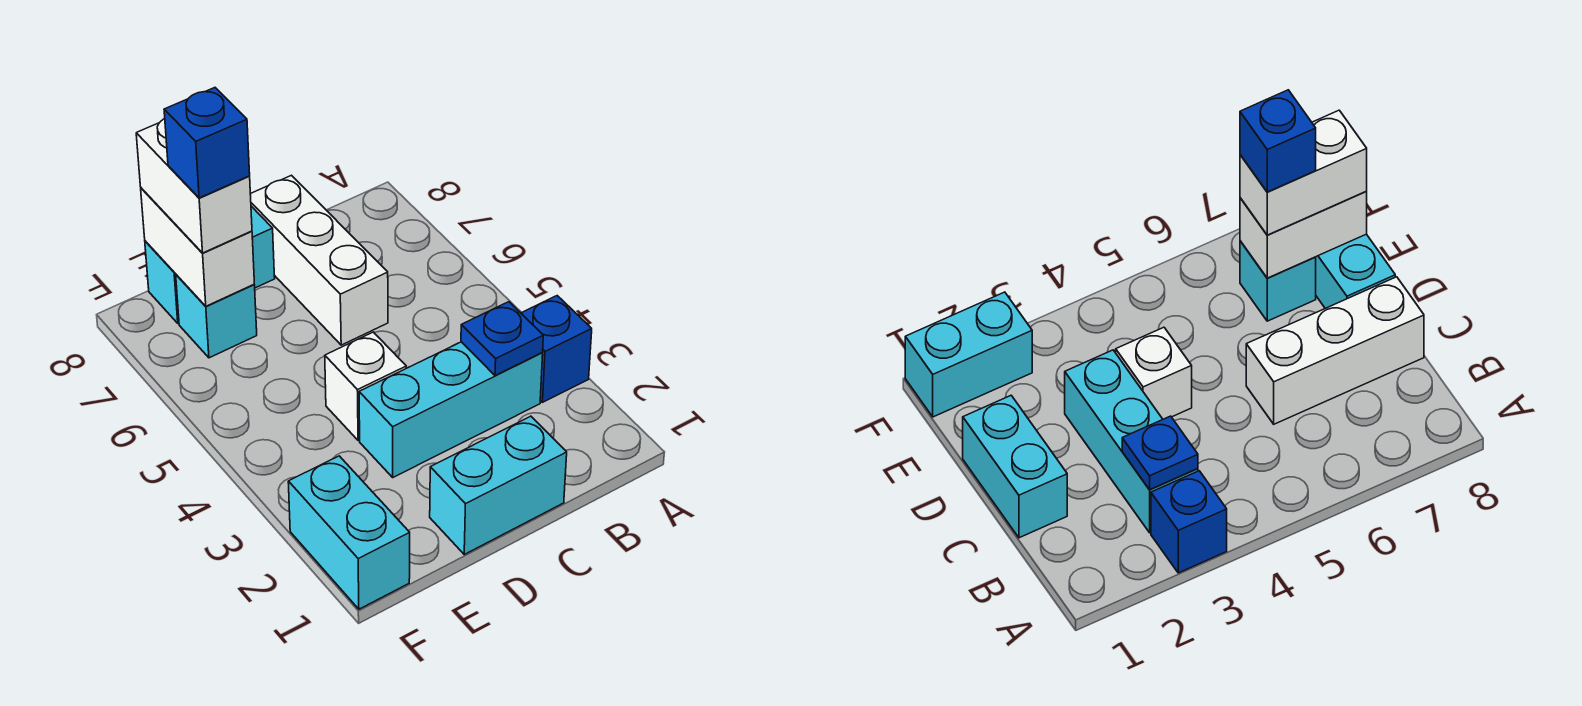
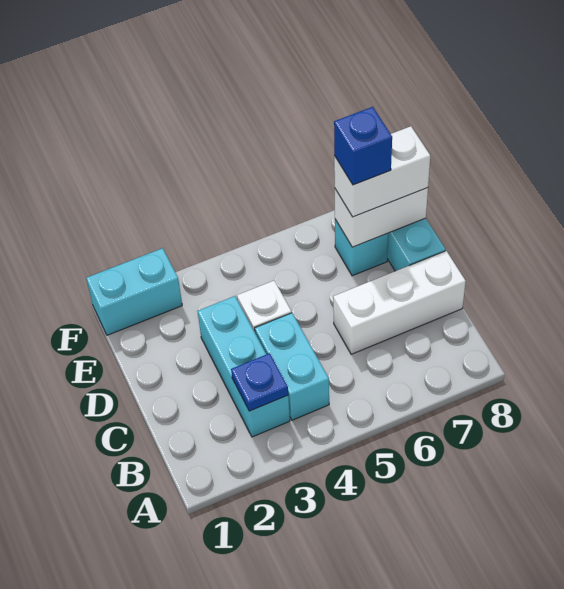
blue 1x1 brick [521,296,592,402] -> none
cyan 1x2 brick [430,416,567,554] -> cyan 1x2 brick moved to [255,313,329,420]

